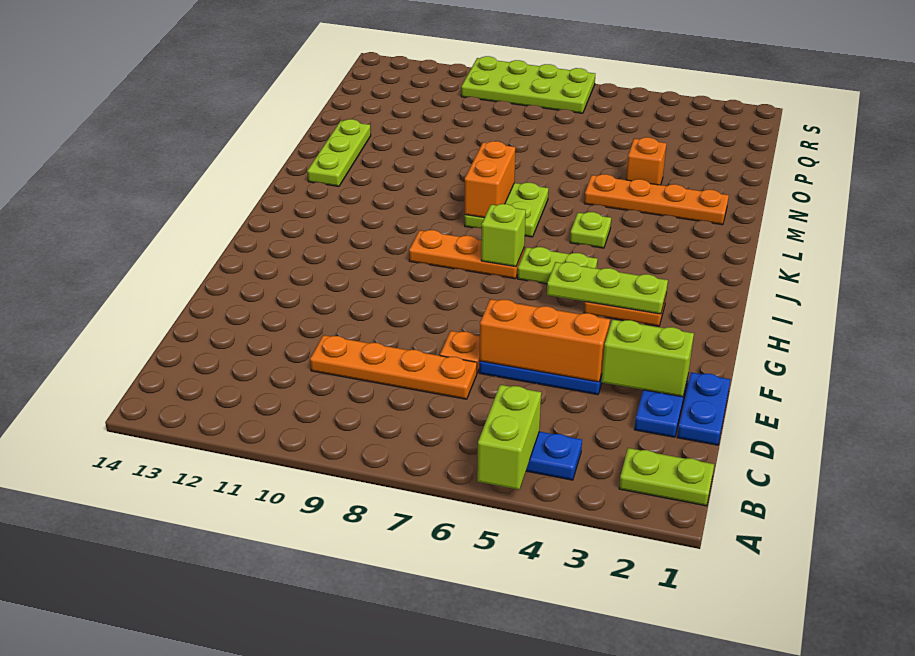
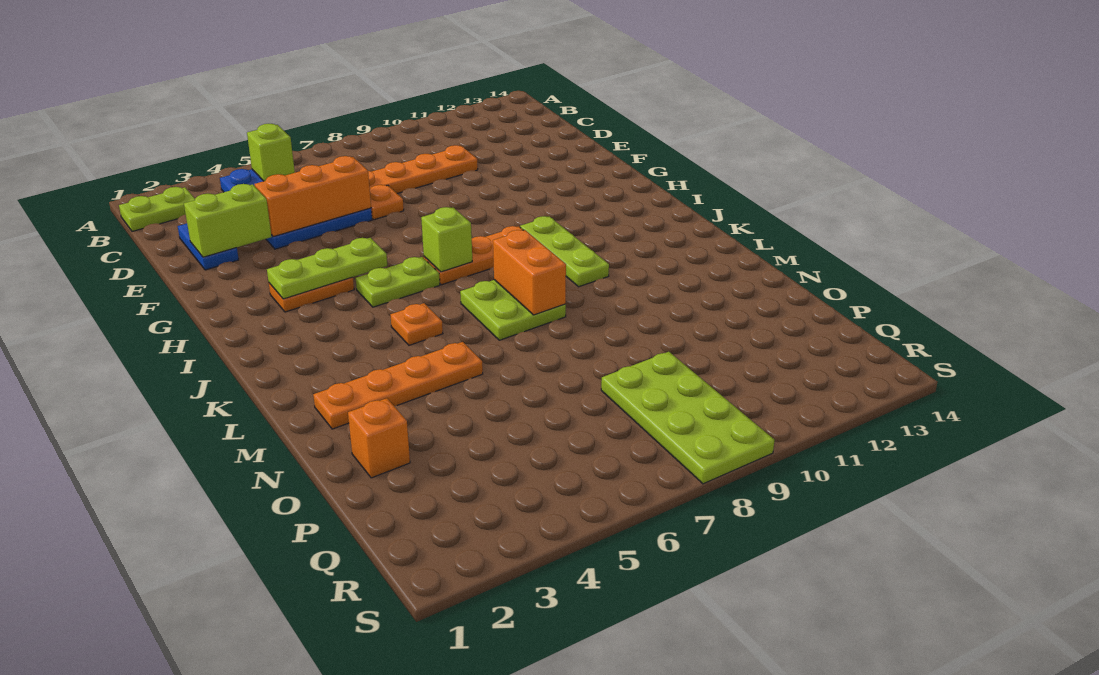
lime 1x2 brick [477,385,541,490] -> lime 1x1 brick [247,124,295,181]
blue 1x2 plate [677,372,730,445] -> none
lime 1x1 plate [570,212,611,248] -> orange 1x1 plate [391,303,443,345]
lime 1x3 plate [307,119,371,186] -> lime 1x3 plate moved to [520,216,609,287]
orange 1x1 brick [626,137,666,185] -> orange 1x1 brick moved to [348,398,410,478]
lime 2x4 plate [461,56,595,113] -> lime 2x4 plate turned to [601,352,774,484]

